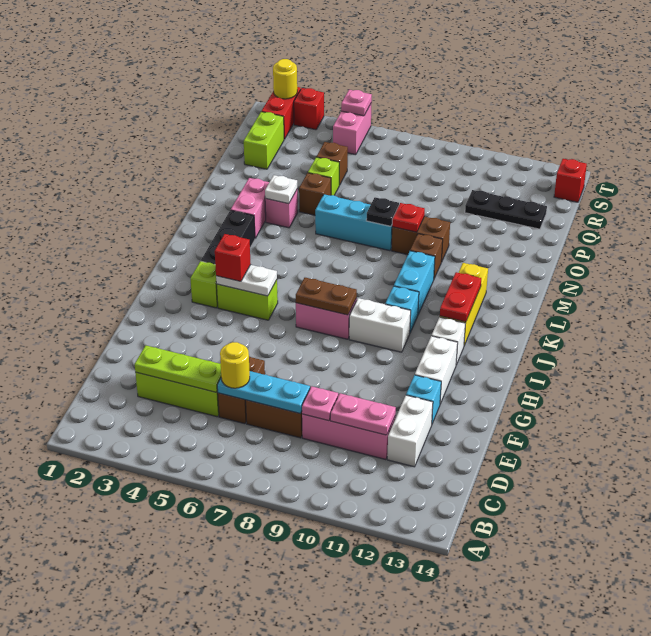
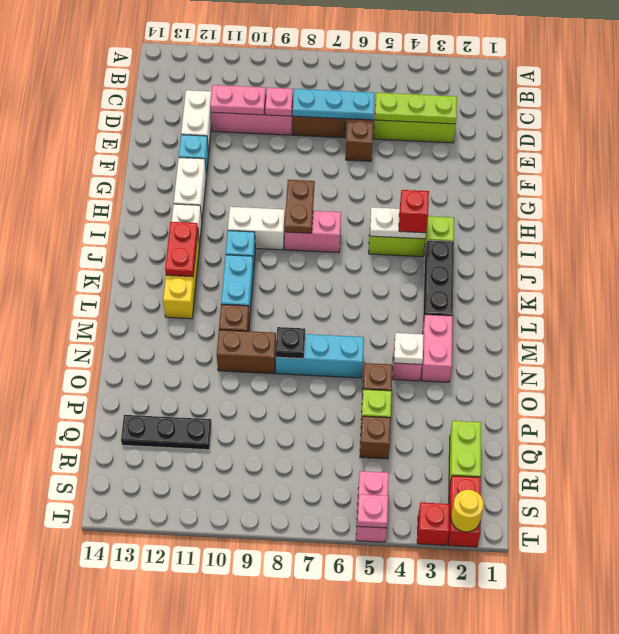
yellow 1x1 round brick [220,342,250,388] -> none
brown 1x2 plate [296,278,357,315] -> brown 1x2 plate turned to [284,180,315,233]
red 1x1 plate [392,203,425,232] -> none
red 1x1 brick [554,159,587,202] -> none

